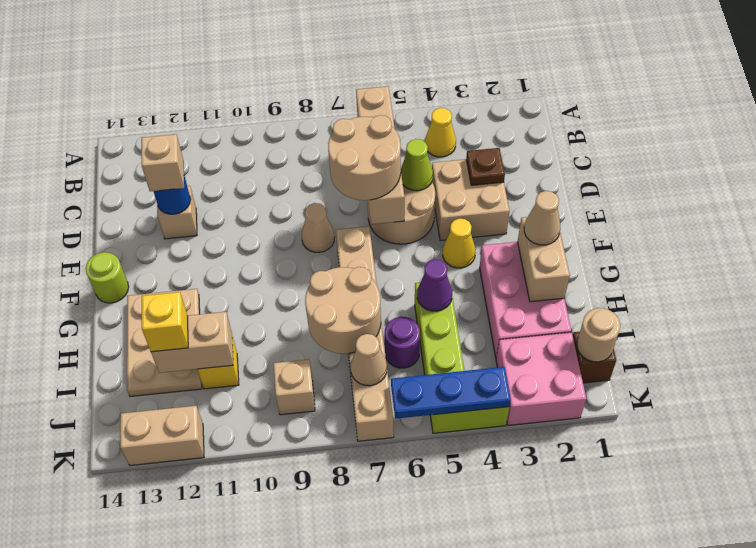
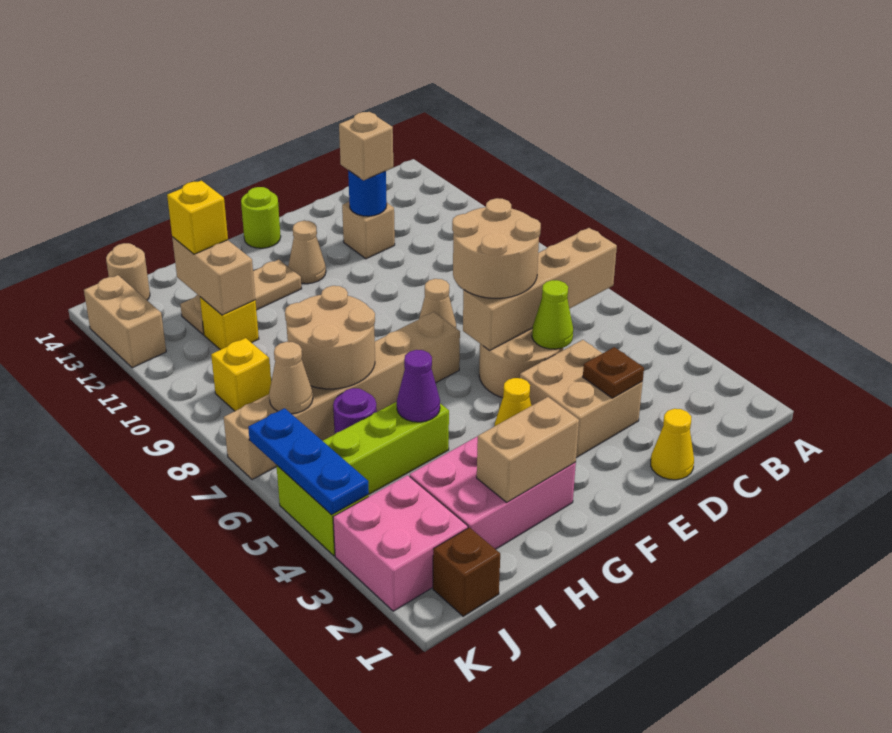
yellow 1x1 cone [425,108,456,157] -> yellow 1x1 cone moved to [651,409,694,480]
tan 1x1 cone [524,191,560,245] -> tan 1x1 cone moved to [288,221,326,284]
tan 2x3 plate [127,289,202,396] -> tan 1x3 plate [180,260,302,335]
tan 1x1 round brick [577,308,620,362] -> tan 1x1 round brick moved to [106,243,150,300]
tan 1x1 brick [273,359,315,415] -> yellow 1x1 brick [211,338,271,411]

